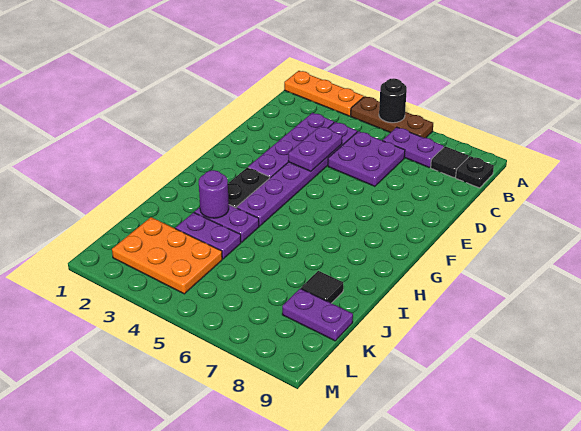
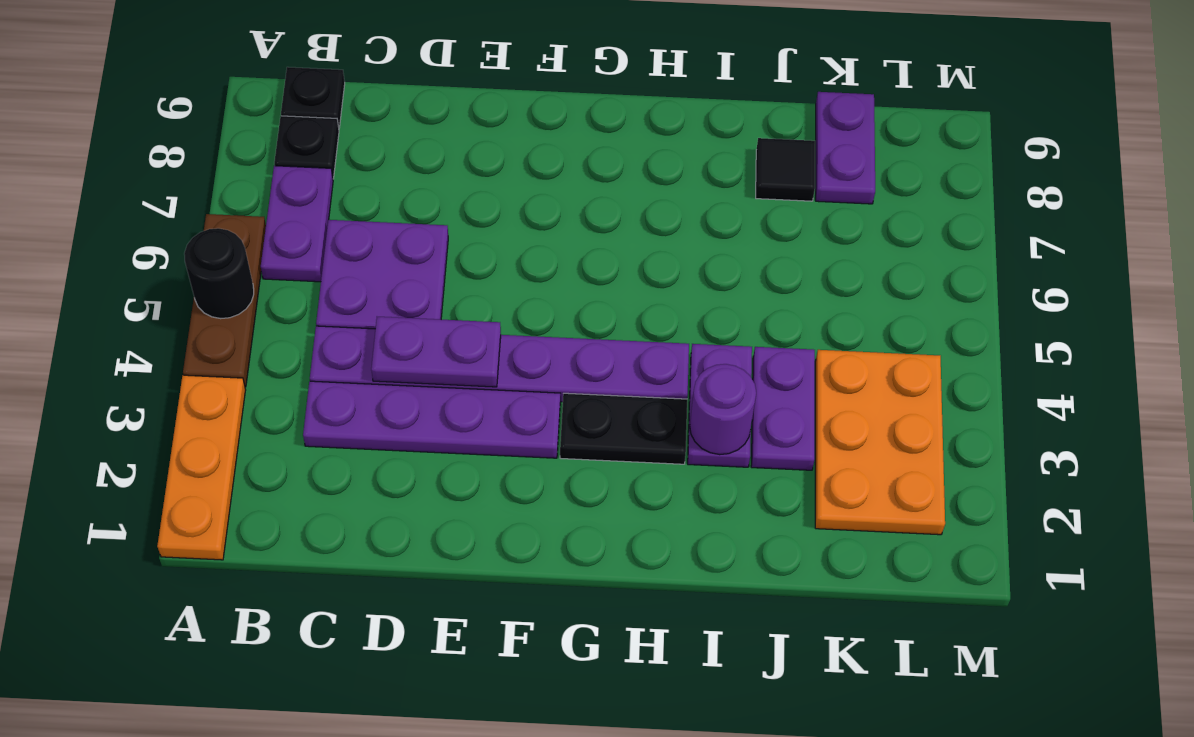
black 1x1 tile [431,146,469,178] -> black 1x1 plate [274,116,339,179]

